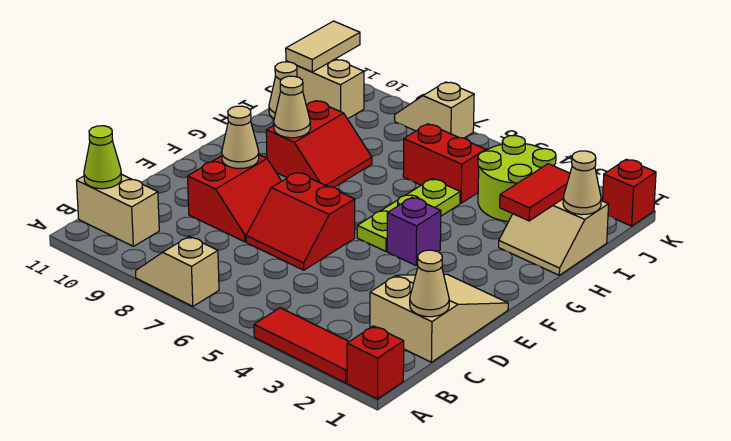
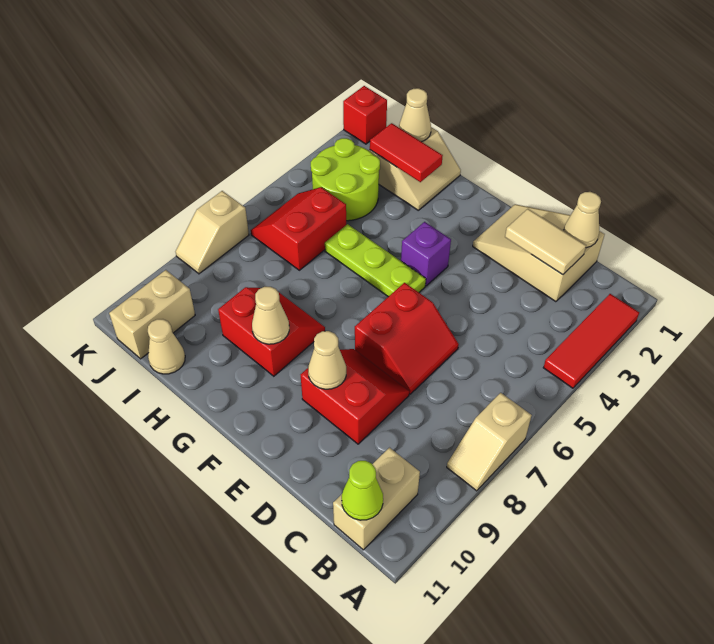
red 1x1 brick [347,326,404,399] -> none
tan 1x2 tile [286,21,360,72] -> tan 1x2 tile moved to [505,209,586,275]

